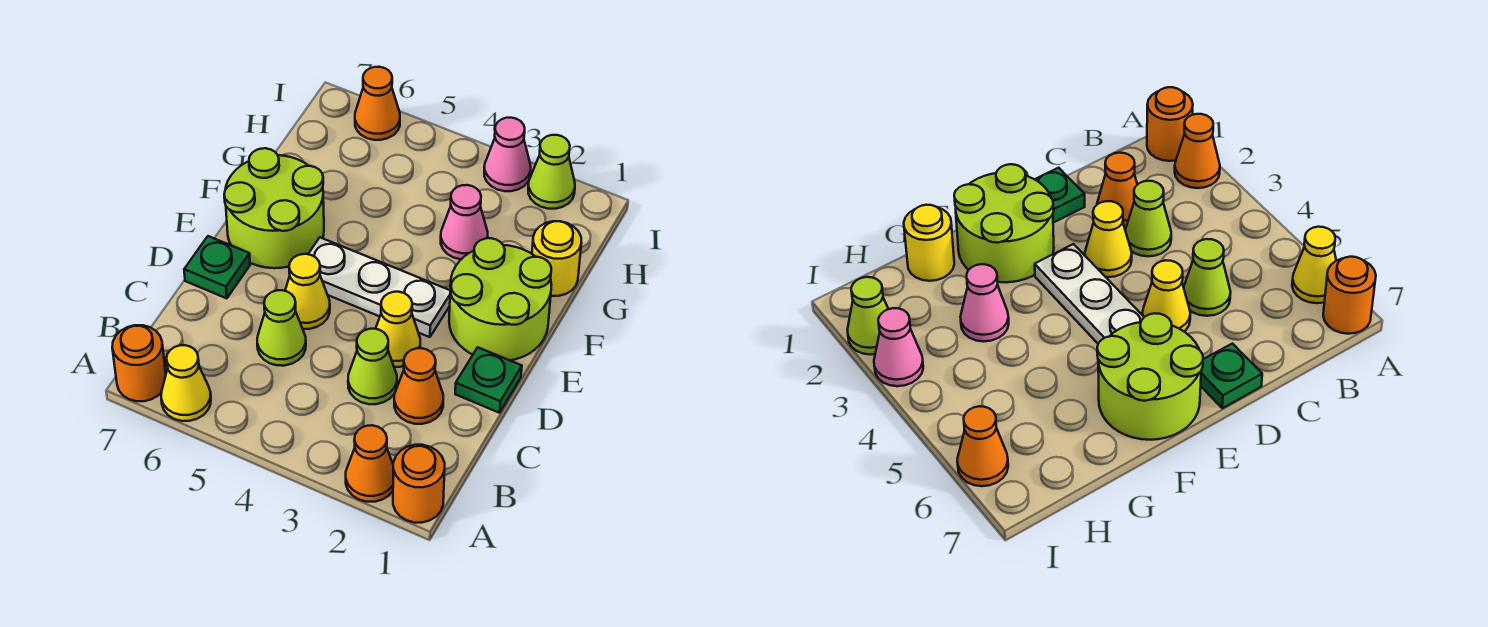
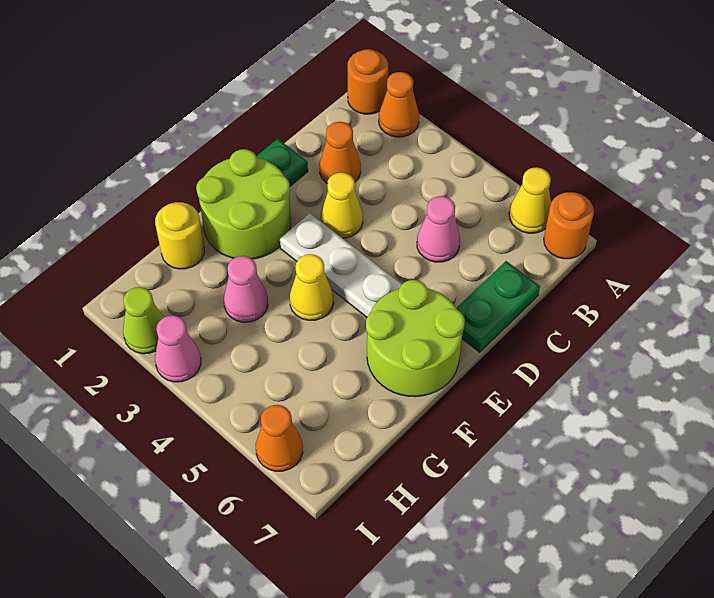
lime 1x1 cone [348,329,397,404] -> none
lime 1x1 cone [257,290,306,366] -> pink 1x1 cone [417,196,460,262]
yellow 1x1 cone [285,254,330,329] -> yellow 1x1 cone moved to [290,254,334,320]
green 1x1 plate [184,236,250,298] -> green 1x2 plate [457,261,540,352]

